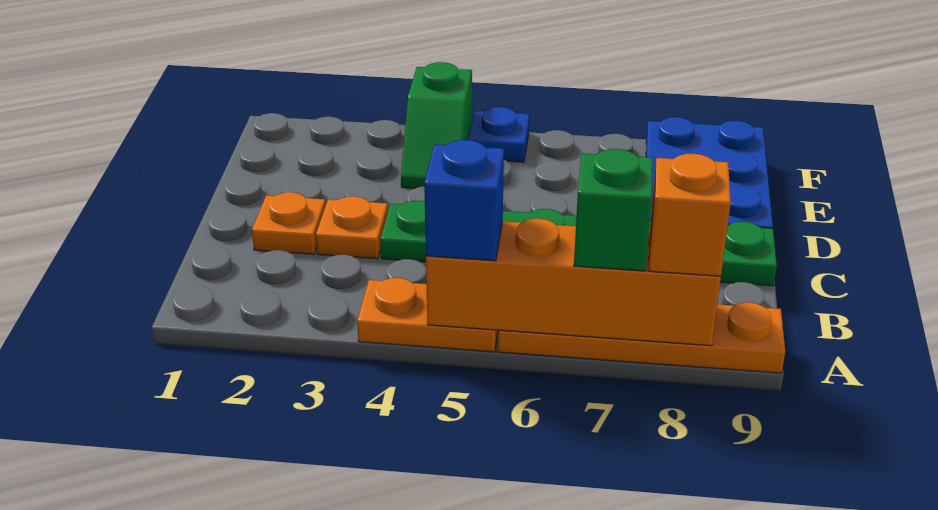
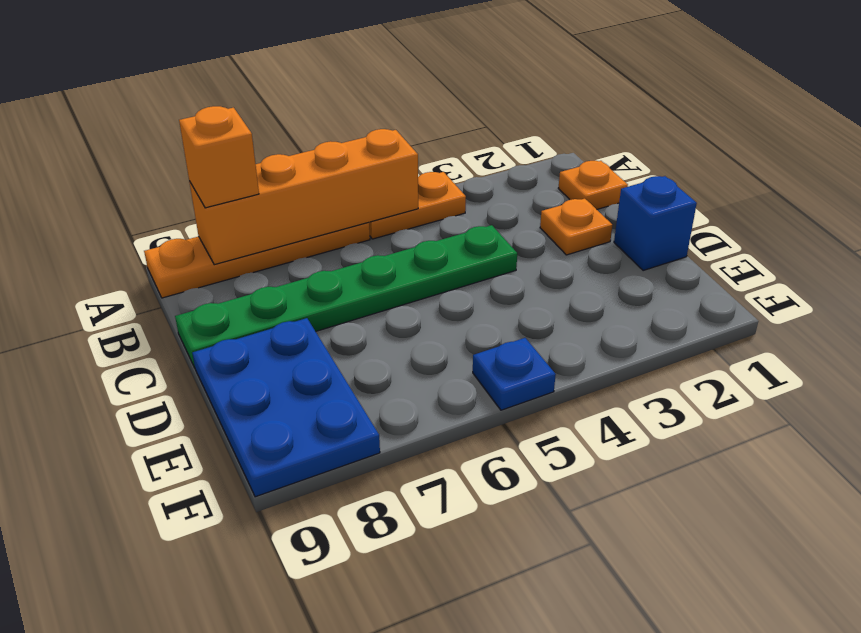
blue 1x1 brick [424,140,504,261] -> blue 1x1 brick moved to [614,176,697,271]
green 1x1 brick [574,149,653,271] -> none
orange 1x1 plate [316,196,388,259] -> orange 1x1 plate moved to [558,161,628,209]
green 1x2 slope [401,62,472,188] -> none

